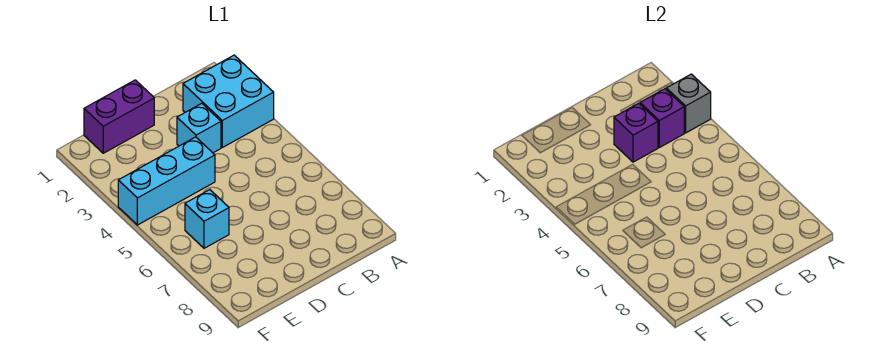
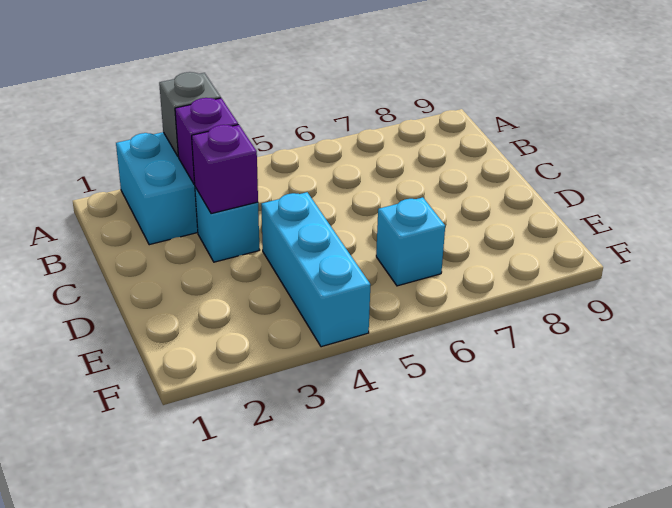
purple 1x2 brick [84,80,154,153] -> none

